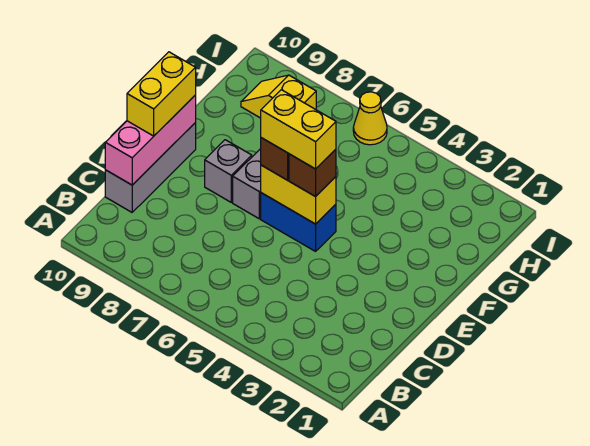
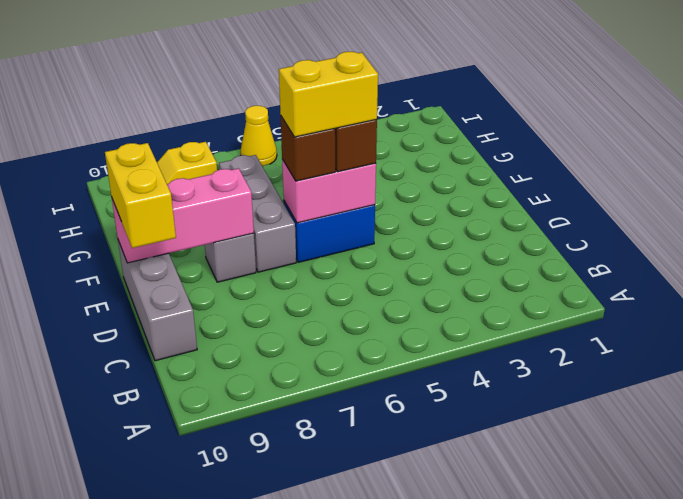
pink 1x3 brick [105,95,196,185] -> pink 1x3 brick turned to [112,168,254,263]
yellow 1x2 brick [261,165,336,224] -> pink 1x2 brick [282,159,376,223]

